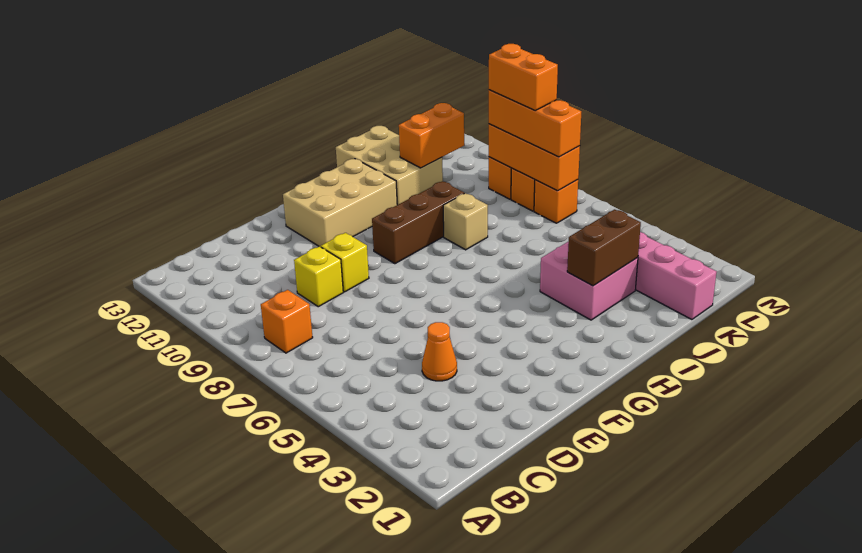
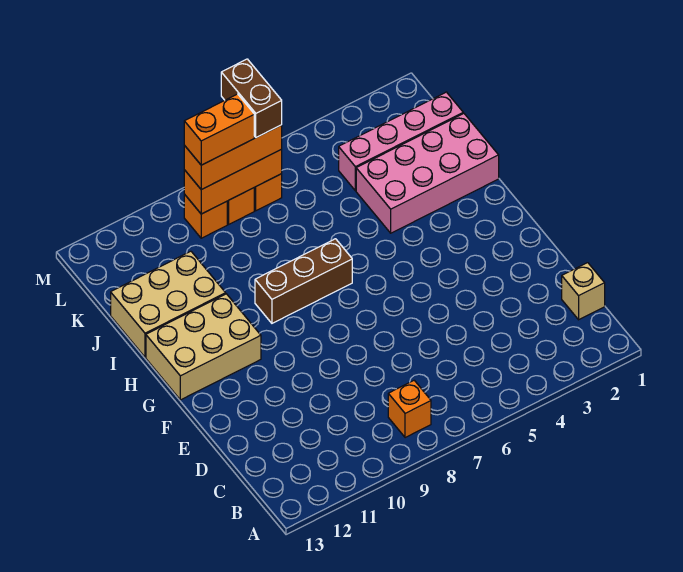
orange 1x1 cone [422,322,457,381] -> none
yellow 1x1 brick [294,246,343,307] -> none
yellow 1x1 brick [321,233,369,292] -> none
tan 2x3 brick [283,159,397,247] -> tan 2x3 brick turned to [146,294,261,400]
brown 1x3 brick [372,181,464,264] -> brown 1x3 brick turned to [255,239,352,323]
pink 2x2 brick [540,241,638,320] -> pink 2x4 brick [356,113,499,233]
brown 1x2 brick [567,209,641,286] -> brown 1x2 brick moved to [221,59,282,137]
tan 1x1 brick [443,193,488,250] -> tan 1x1 brick moved to [562,263,605,320]
orange 1x2 brick [399,103,464,168] -> none

